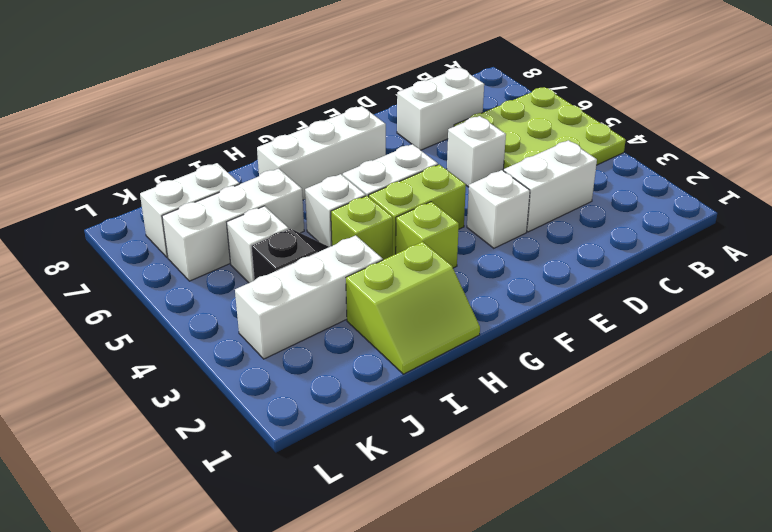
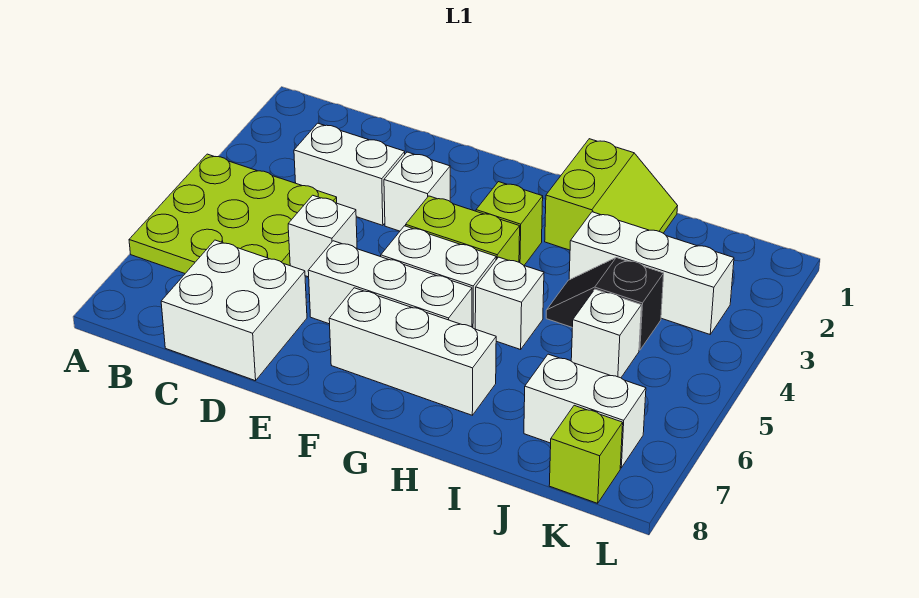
white 1x2 brick [397,68,484,150] -> white 2x2 brick [161,240,307,381]
lime 2x2 slope [346,242,480,374] -> lime 2x2 slope turned to [545,139,678,250]
lime 1x1 brick [331,196,393,260] -> lime 1x1 brick moved to [549,405,623,503]
white 1x3 brick [162,169,304,281] -> white 1x3 brick moved to [308,241,472,327]

